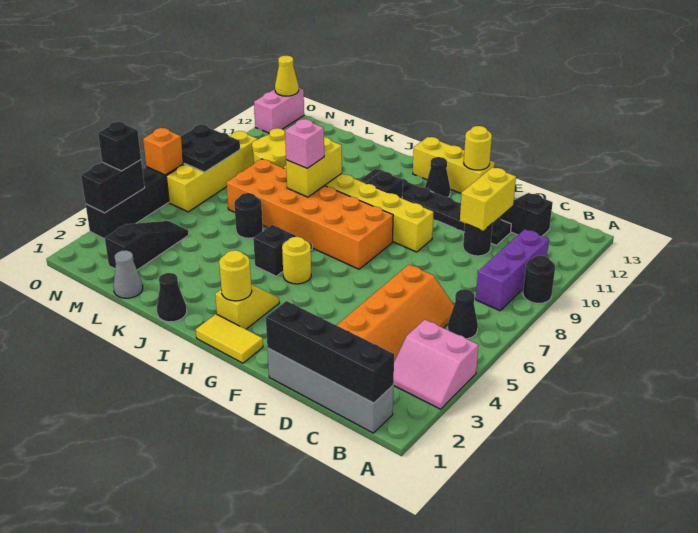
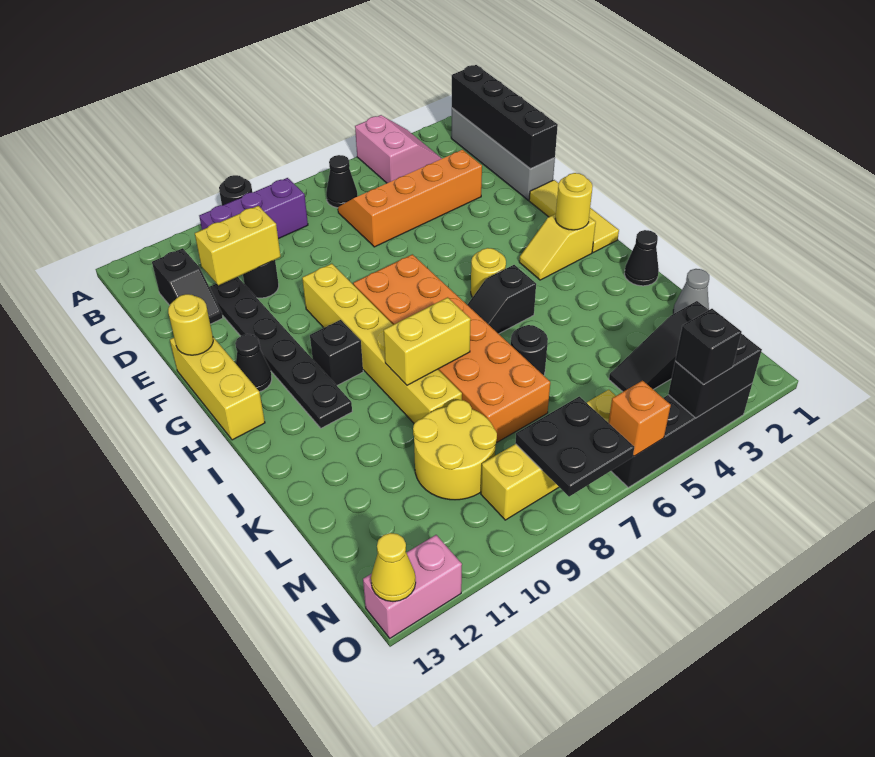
yellow 1x2 tile [196,314,263,363] -> yellow 1x3 tile [529,180,619,252]
pink 1x1 brick [285,119,324,168] -> none

